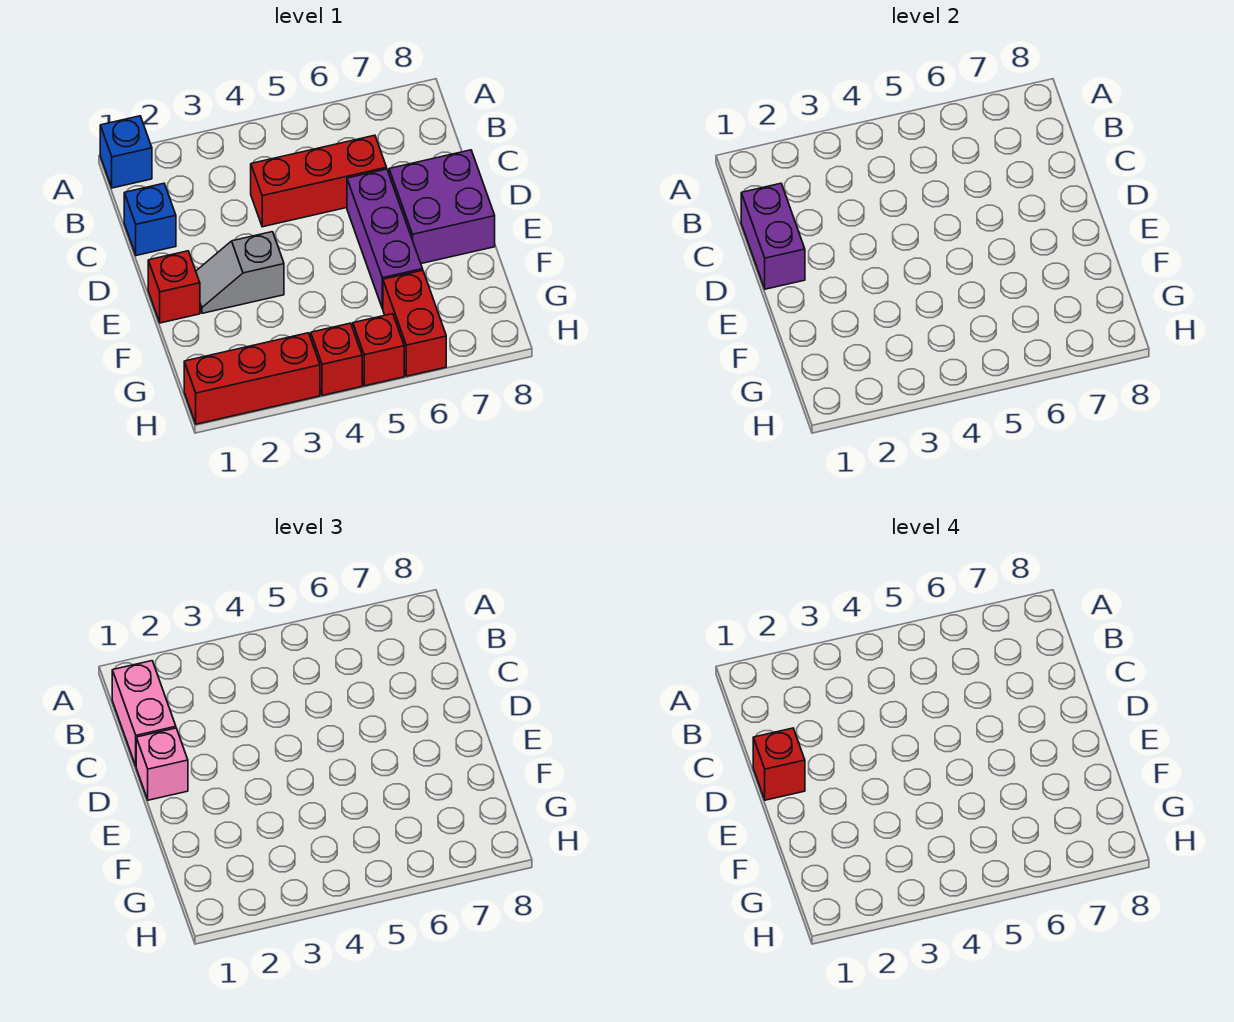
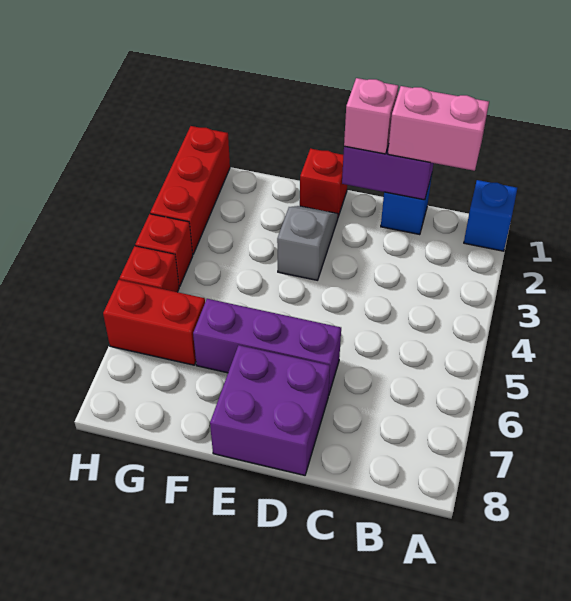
red 1x3 brick [251,135,387,227] -> none
red 1x1 brick [753,728,805,800] -> none

